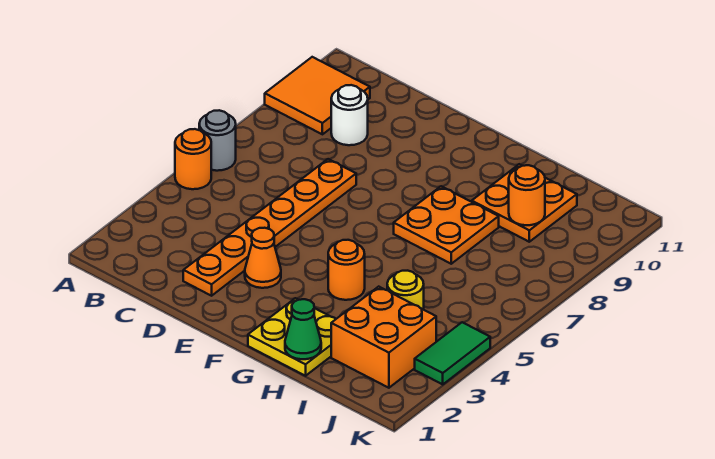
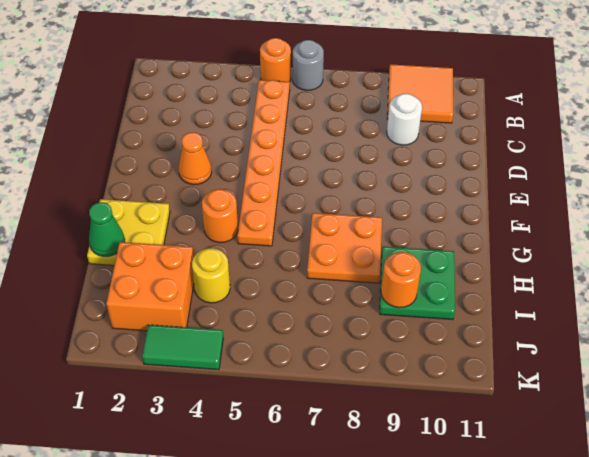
orange 1x6 plate [183,159,356,296] -> orange 1x6 plate turned to [238,80,290,246]
orange 2x2 plate [472,164,577,242] -> green 2x2 plate [380,247,455,319]

